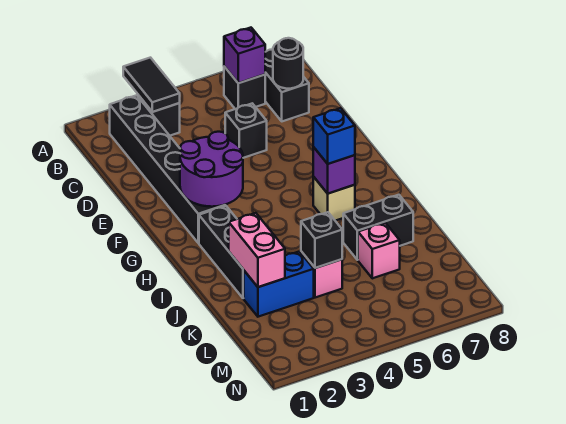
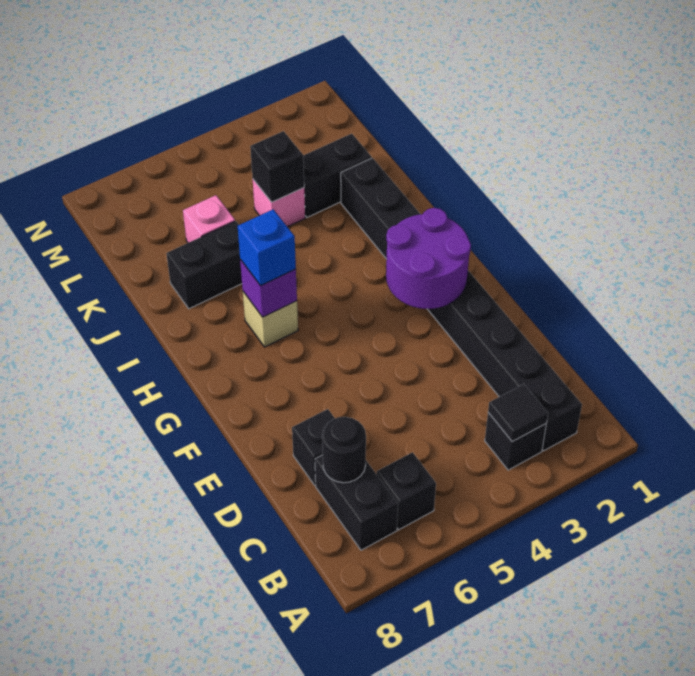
black 1x2 tile [123,58,180,112] -> black 1x1 tile [488,384,548,442]
purple 1x1 brick [224,28,265,83] -> none
black 1x1 brick [225,103,267,158] -> black 1x1 brick moved to [292,409,335,485]
pink 1x2 brick [229,213,285,287] -> none
blue 1x2 brick [244,251,314,317] -> black 1x2 brick [303,134,372,217]

